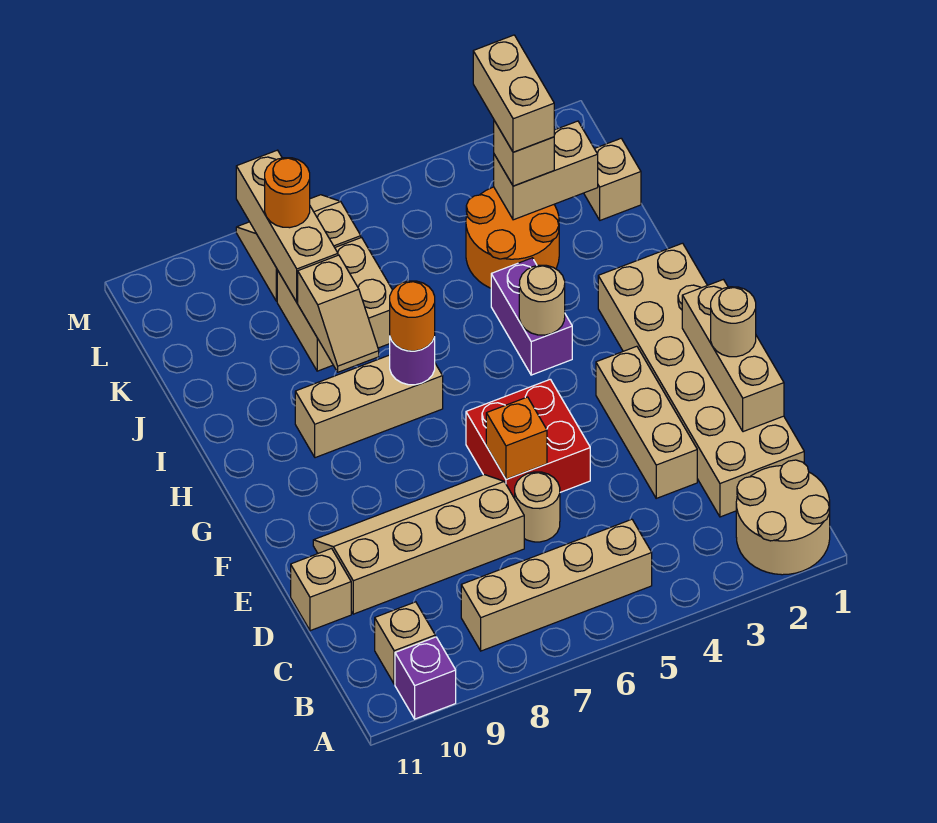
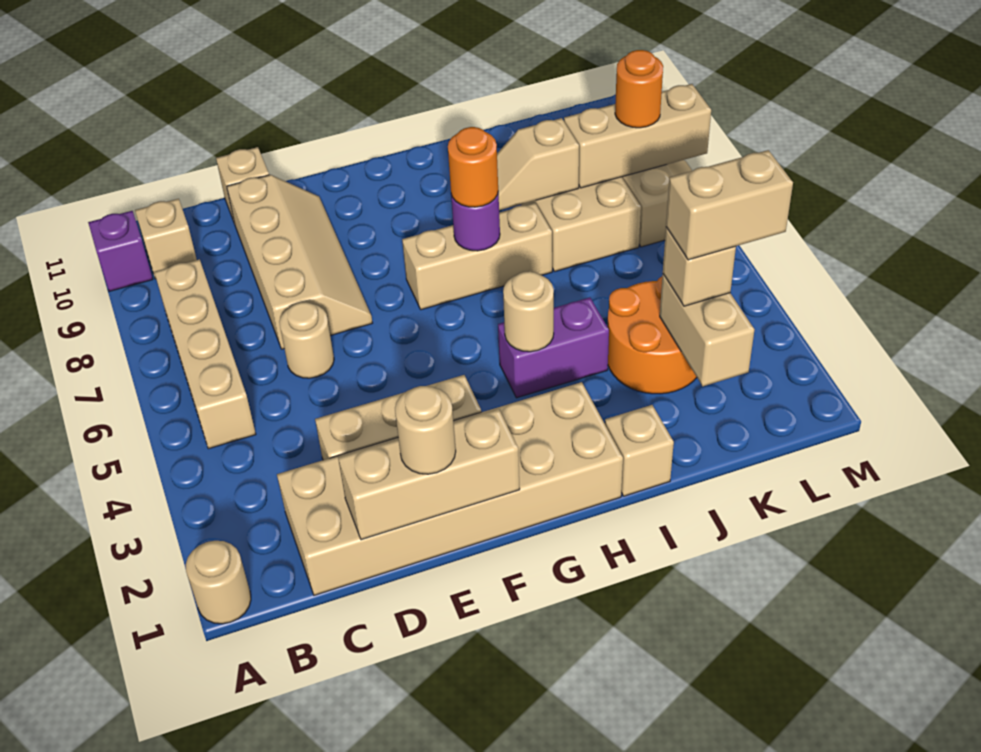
tan 2x2 round brick [736,460,830,575] -> tan 1x1 round brick [186,541,251,624]
red 2x2 brick [466,379,590,499] -> none
orange 1x1 brick [486,397,547,479] -> none
tan 1x3 brick [295,355,443,458] -> tan 1x3 brick turned to [402,203,552,310]
tan 1x1 brick [584,139,641,220] -> tan 1x1 brick moved to [605,405,674,496]

